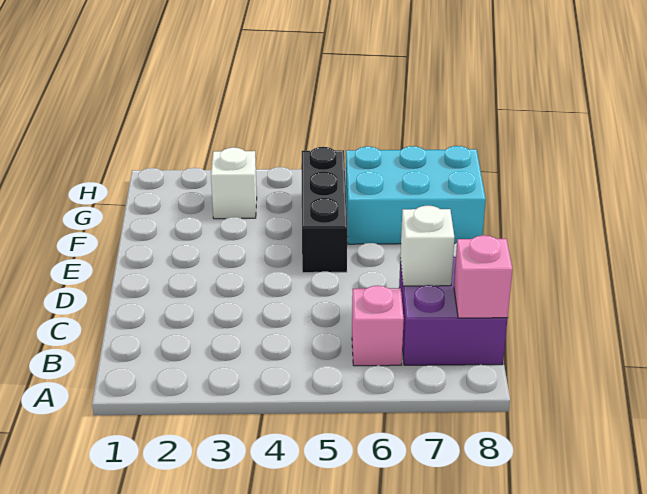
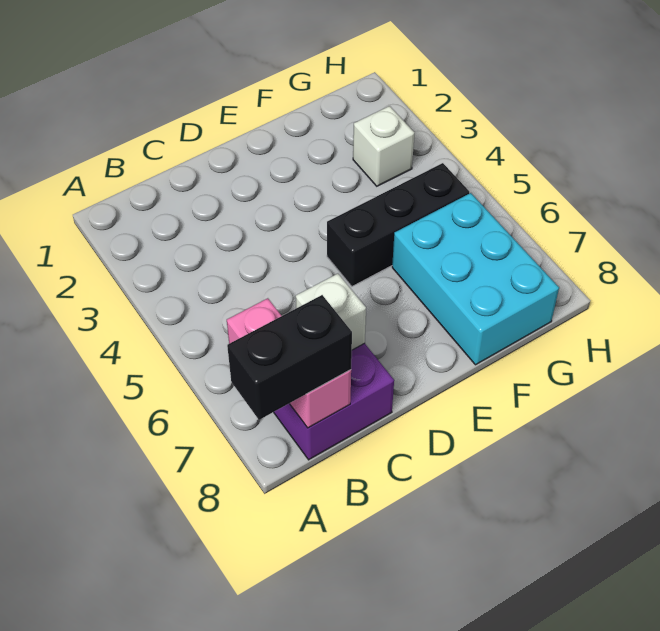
none -> black 1x2 brick [227,295,352,420]

